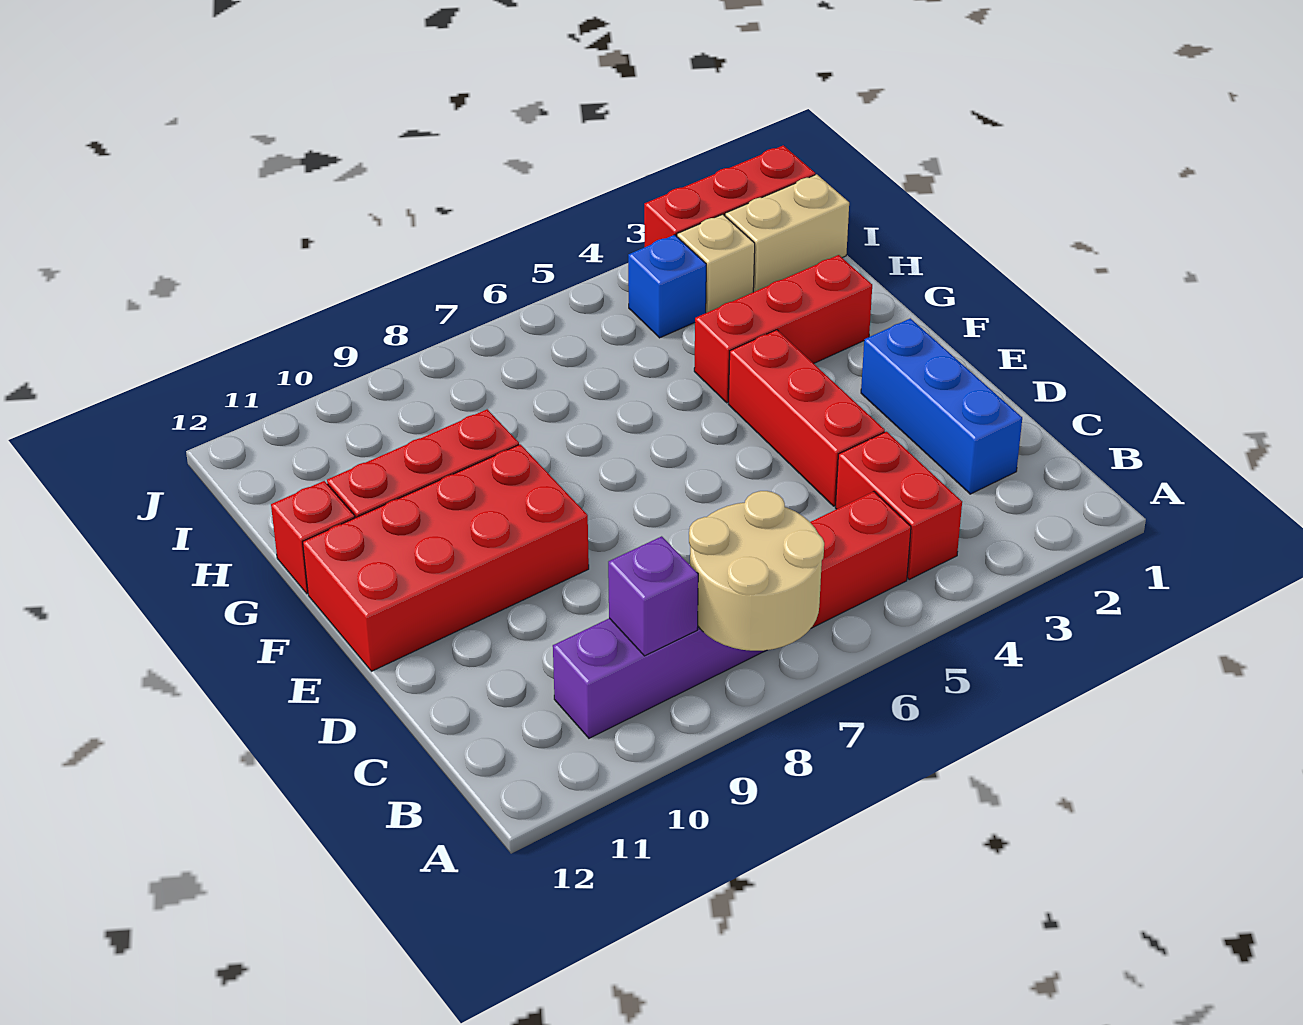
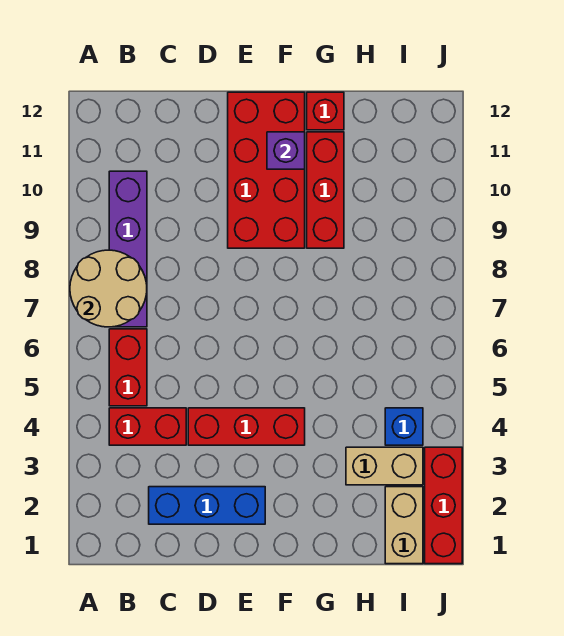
purple 1x1 brick [608,536,698,656] -> purple 1x1 brick moved to [267,132,305,169]
red 1x3 brick [694,255,872,403] -> none
tan 1x1 brick [677,214,755,313] -> tan 1x2 brick [346,447,423,485]

